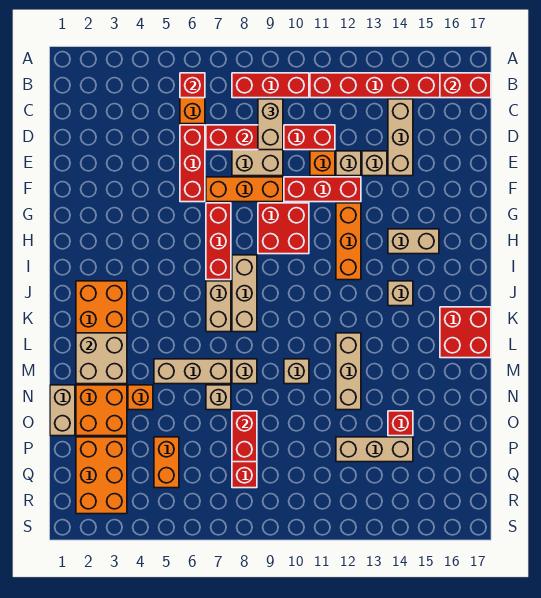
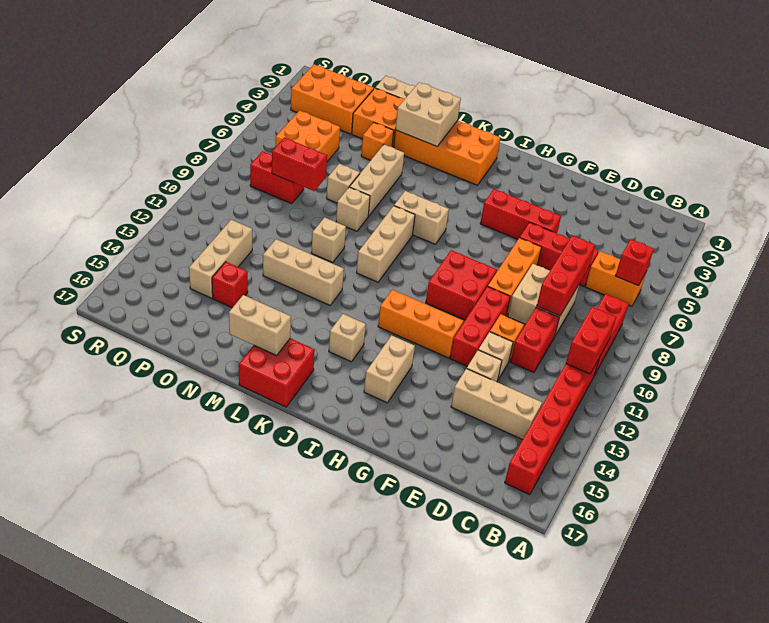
red 1x2 brick [440,73,491,98] -> red 1x2 brick moved to [566,307,616,374]
tan 1x2 brick [258,99,283,150] -> tan 1x2 brick moved to [229,295,291,355]
red 1x3 brick [206,203,231,280] -> red 1x3 brick moved to [480,189,561,239]
tan 1x3 brick [232,255,257,332] -> tan 1x3 brick turned to [356,206,415,282]
orange 1x2 brick [154,437,179,488] -> orange 2x2 brick [275,110,340,162]

